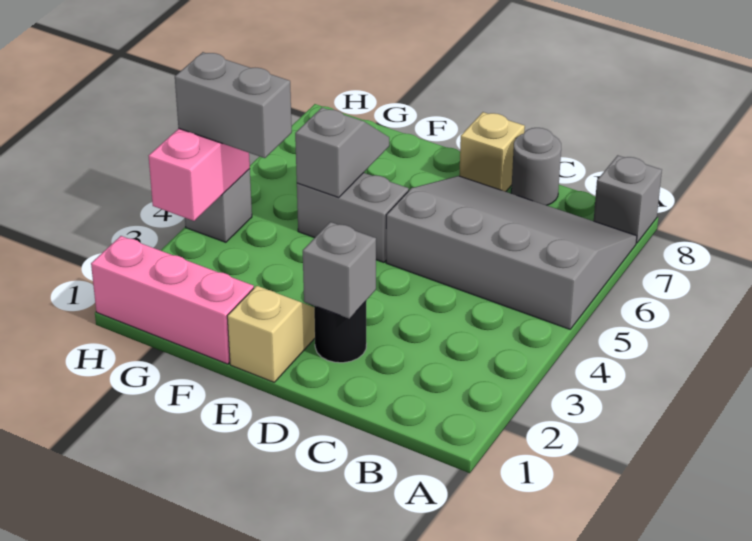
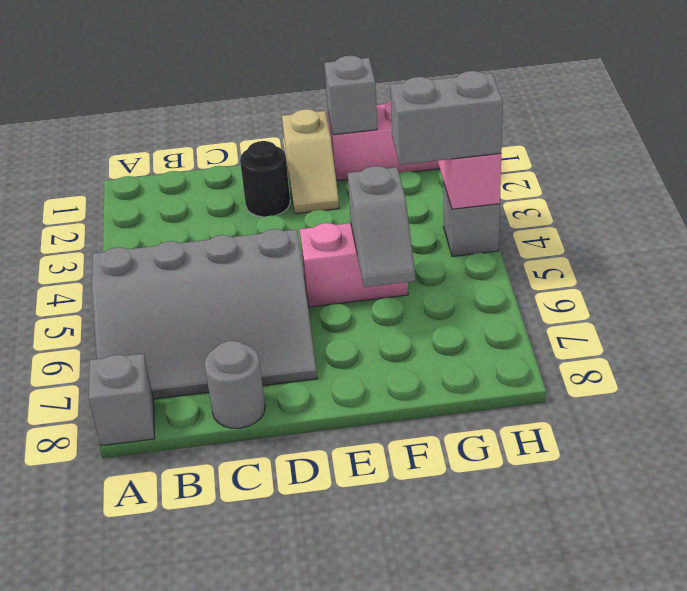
grey 1x1 brick [303,222,376,319] -> grey 1x1 brick moved to [324,56,377,135]
tan 1x1 brick [459,112,525,192] -> none
grey 1x2 brick [297,173,409,262] -> pink 1x2 brick [300,223,408,307]

